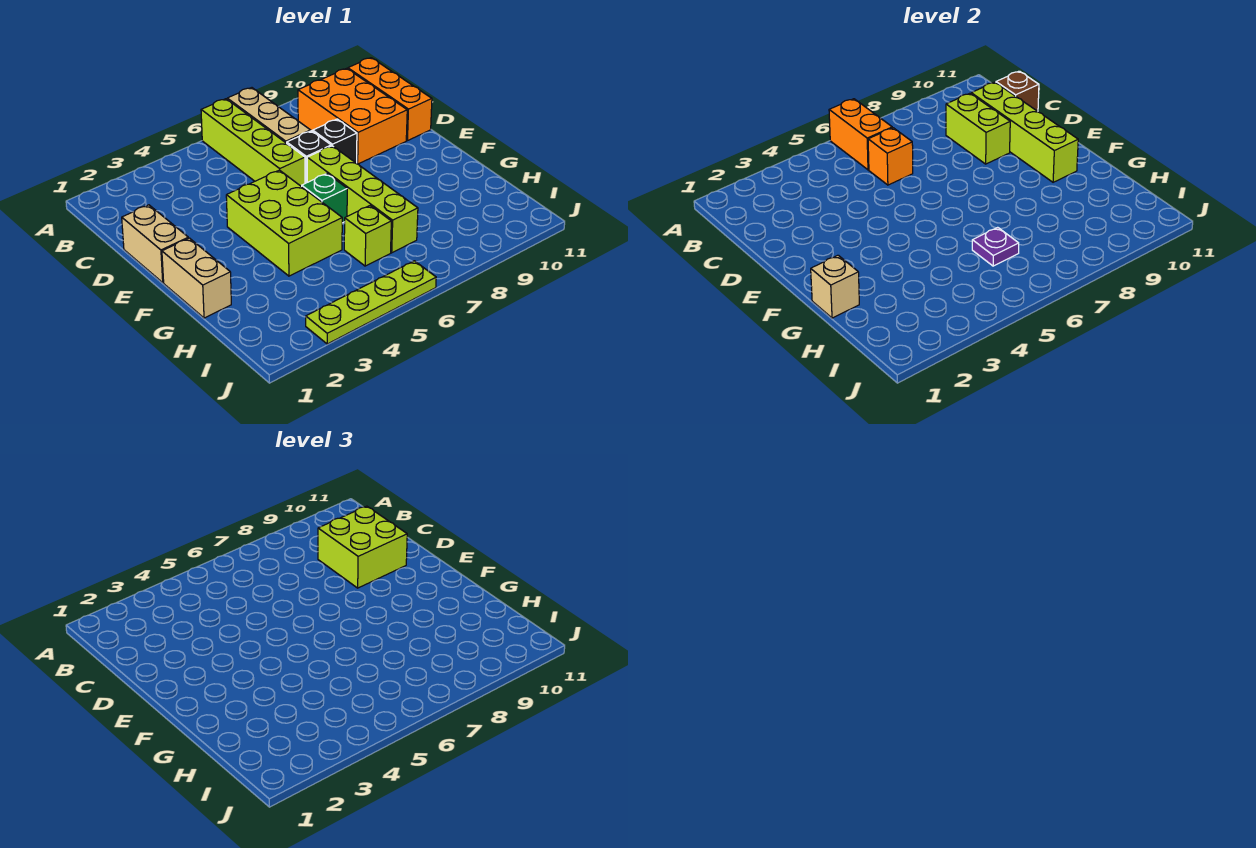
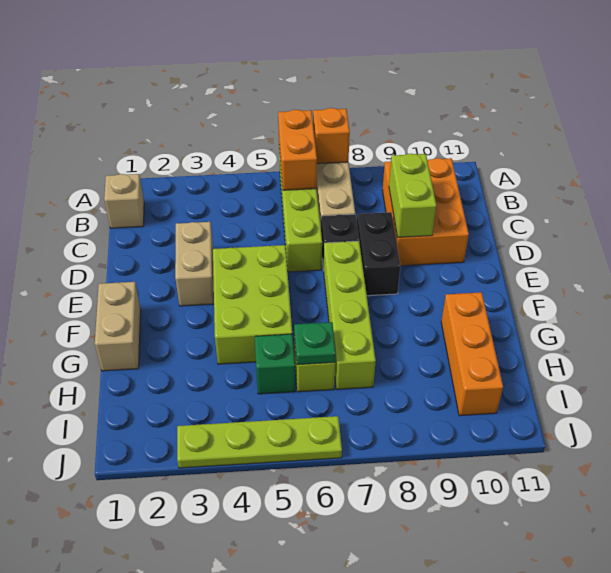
orange 1x3 brick [348,58,432,141] -> orange 1x3 brick moved to [441,292,503,416]
orange 1x1 brick [868,128,913,185] -> orange 1x1 brick moved to [313,108,350,164]
lime 2x2 brick [318,506,407,588] -> none
lime 1x4 brick [971,82,1078,182] -> none
brown 1x1 brick [996,71,1039,111] -> none
tan 1x2 brick [122,205,188,282] -> tan 1x2 brick moved to [175,222,214,306]
black 1x1 brick [313,119,357,163] -> black 1x2 brick [357,212,400,296]
green 1x1 brick [302,174,347,223] -> green 1x1 brick moved to [255,334,295,394]
tan 1x1 brick [811,255,859,318] -> tan 1x1 brick moved to [104,174,144,228]
purple 1x1 plate [972,227,1019,266] -> green 1x1 plate [294,322,336,365]

